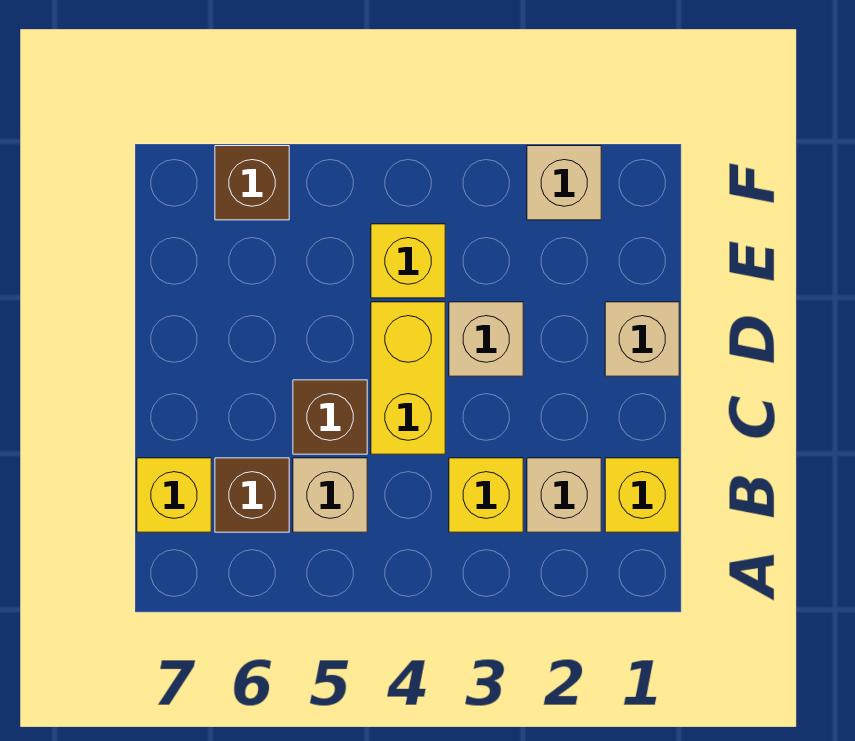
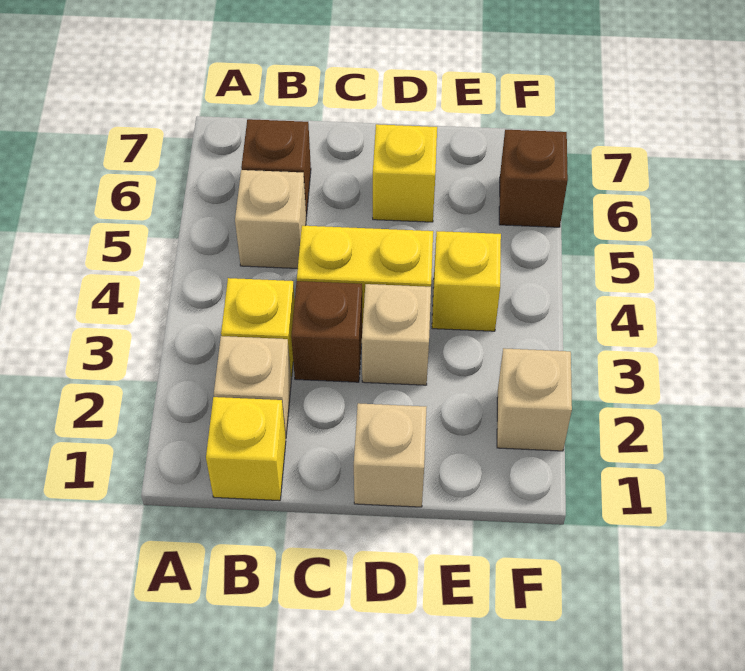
yellow 1x1 brick [137,458,211,532] -> yellow 1x1 brick moved to [373,124,437,222]
brown 1x1 brick [293,380,367,454] -> brown 1x1 brick moved to [291,281,363,382]

